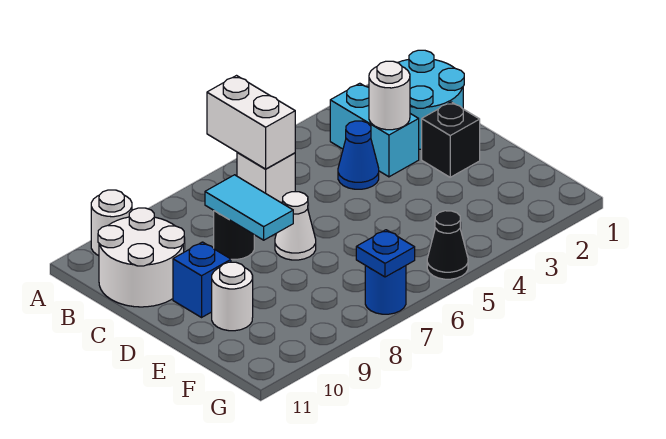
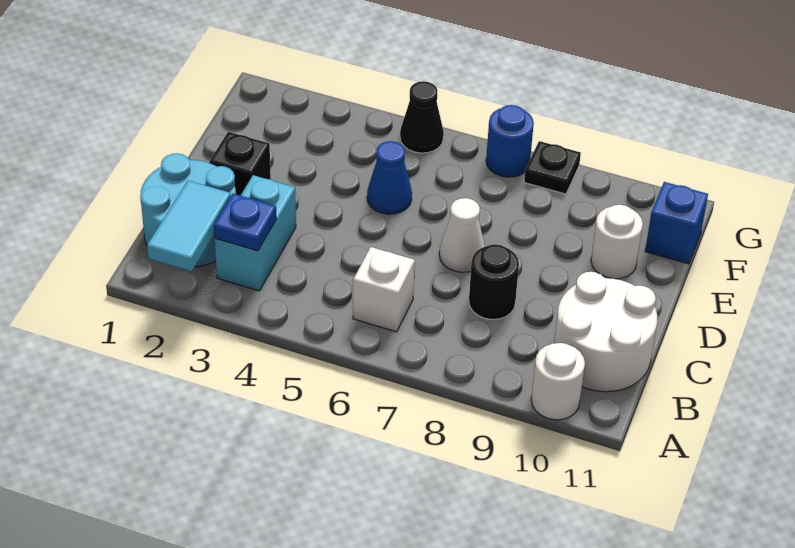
white 1x2 brick [207,76,295,169] -> none
white 1x1 round brick [369,61,410,130] -> none
blue 1x1 cone [338,121,379,189] -> blue 1x1 cone moved to [367,141,412,214]
cyan 1x2 tile [205,175,293,240] -> cyan 1x2 tile moved to [147,181,231,271]
blue 1x1 brick [173,242,231,317] -> blue 1x1 brick moved to [645,182,708,264]
blue 1x1 plate [356,230,415,277] -> blue 1x1 plate moved to [214,194,276,251]
none -> black 1x1 plate [524,141,581,194]

